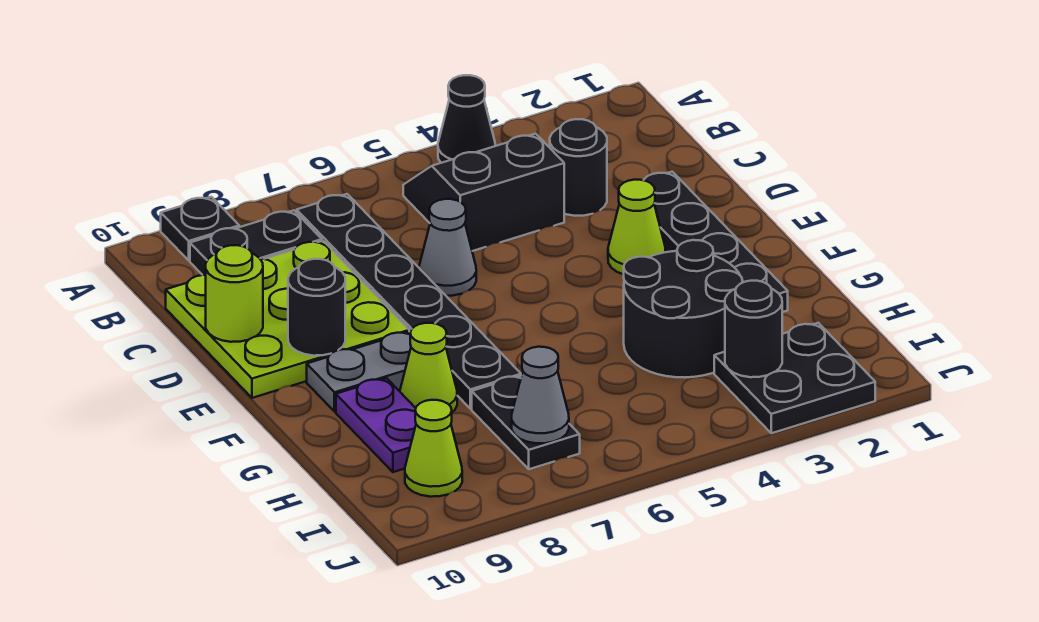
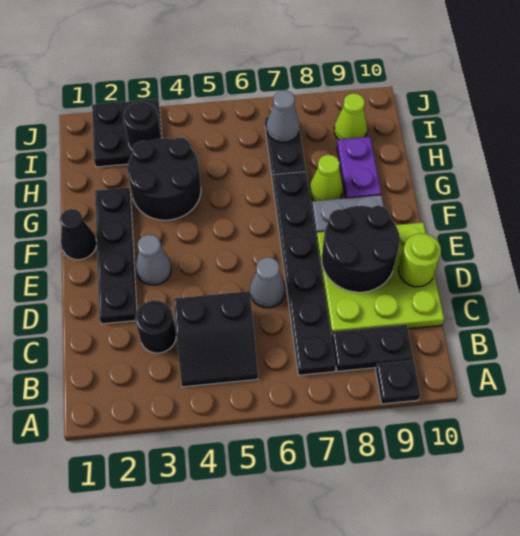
black 1x1 cone [438,75,495,163] -> black 1x1 cone moved to [60,209,97,260]
lime 1x1 cone [608,180,665,274] -> grey 1x1 cone [136,235,171,285]
black 1x1 round brick [288,259,345,356] -> black 2x2 round brick [322,206,400,292]

